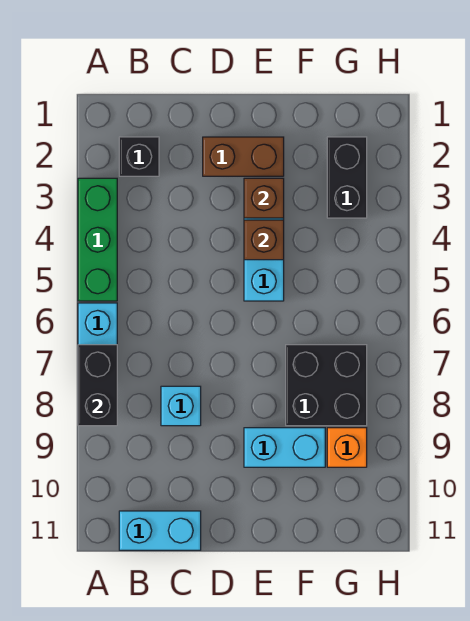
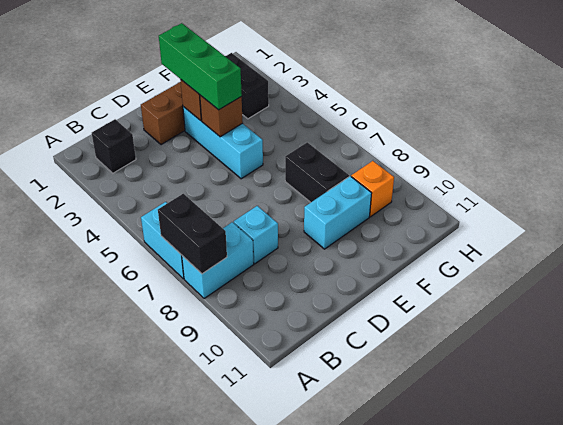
green 1x3 brick [78,178,117,301] -> green 1x3 brick moved to [159,23,242,110]
cyan 1x2 brick [119,511,201,550] -> cyan 1x2 brick moved to [182,222,254,299]
black 2x2 brick [286,345,367,426] -> black 1x2 brick [285,142,349,202]

